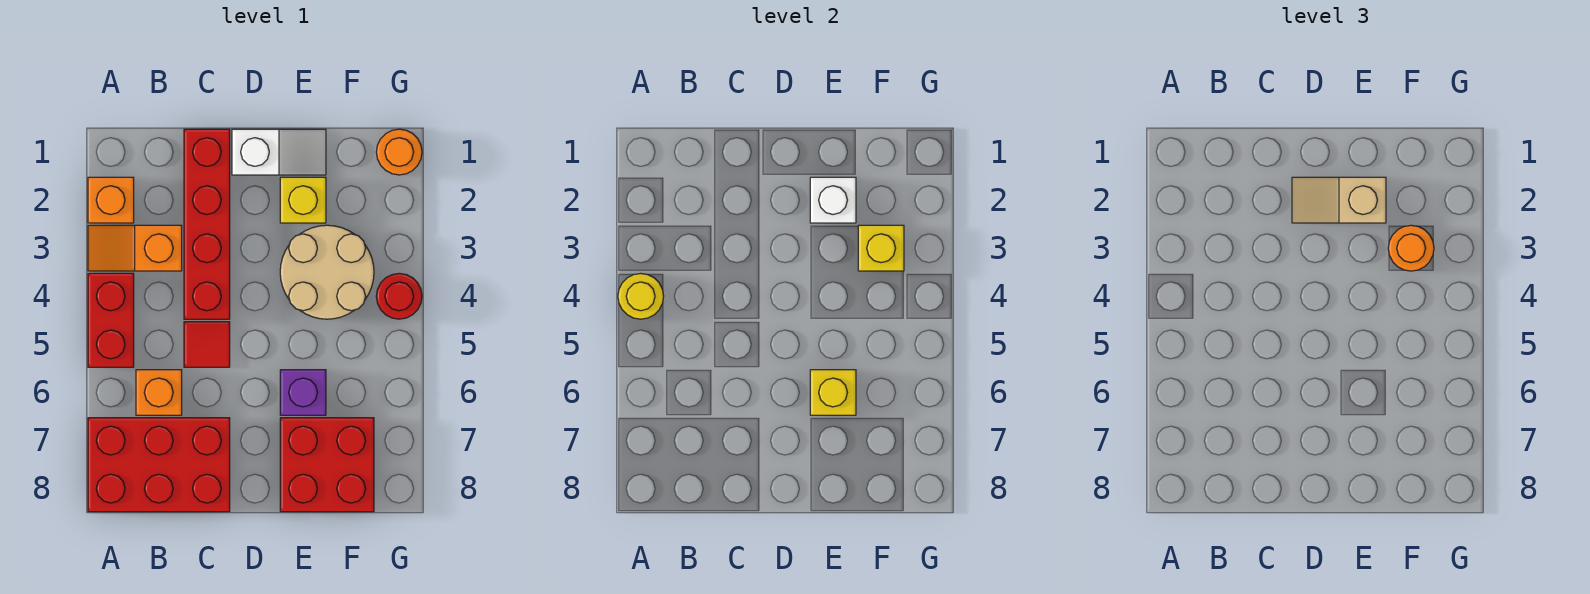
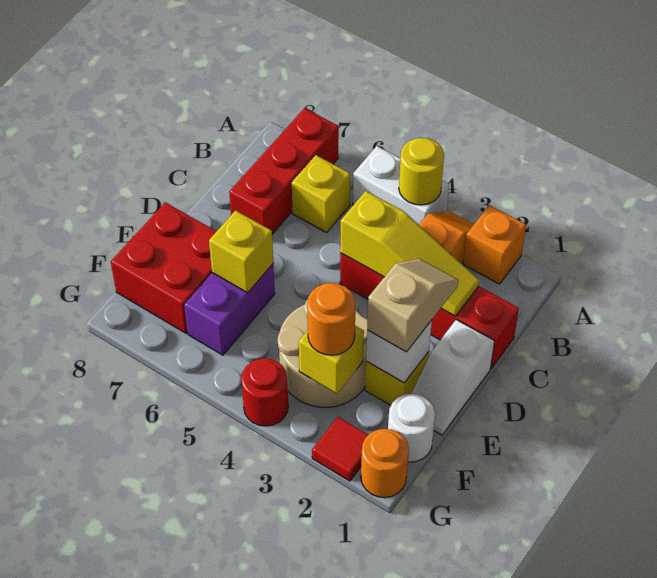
red 1x2 brick [88,273,134,367] -> white 1x2 brick [353,146,449,225]
red 2x3 brick [88,418,230,512] -> red 1x3 brick [229,108,339,234]
orange 1x1 brick [136,370,182,415] -> yellow 1x1 brick [292,155,350,233]
none -> yellow 1x3 slope [340,191,480,316]
red 1x1 tile [184,322,230,367] -> red 1x1 tile moved to [312,417,368,481]
purple 1x1 brick [280,370,326,415] -> purple 1x2 brick [184,264,275,355]
none -> white 1x1 round brick [388,394,435,462]

